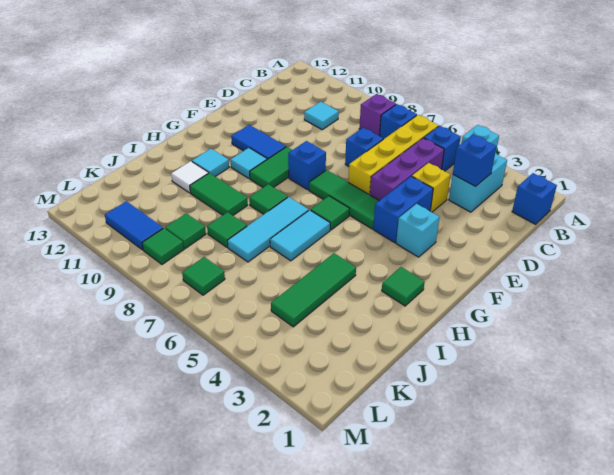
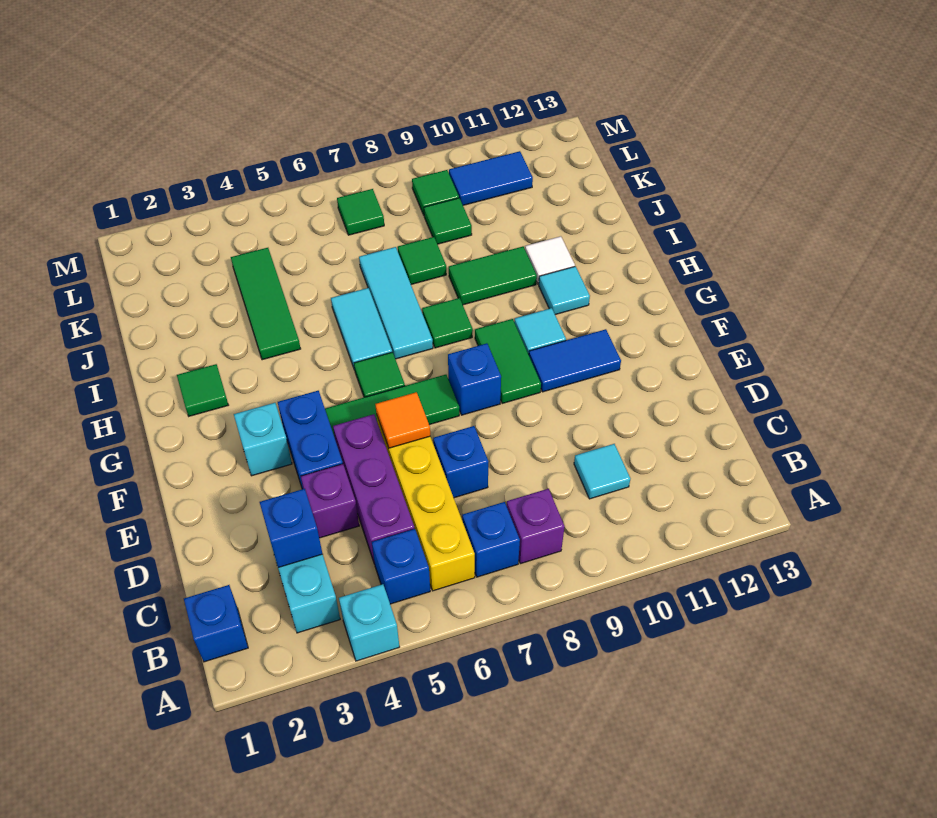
yellow 1x1 brick [412,163,451,212] -> purple 1x1 brick [301,464,359,538]
none -> orange 1x1 tile [375,392,430,448]

